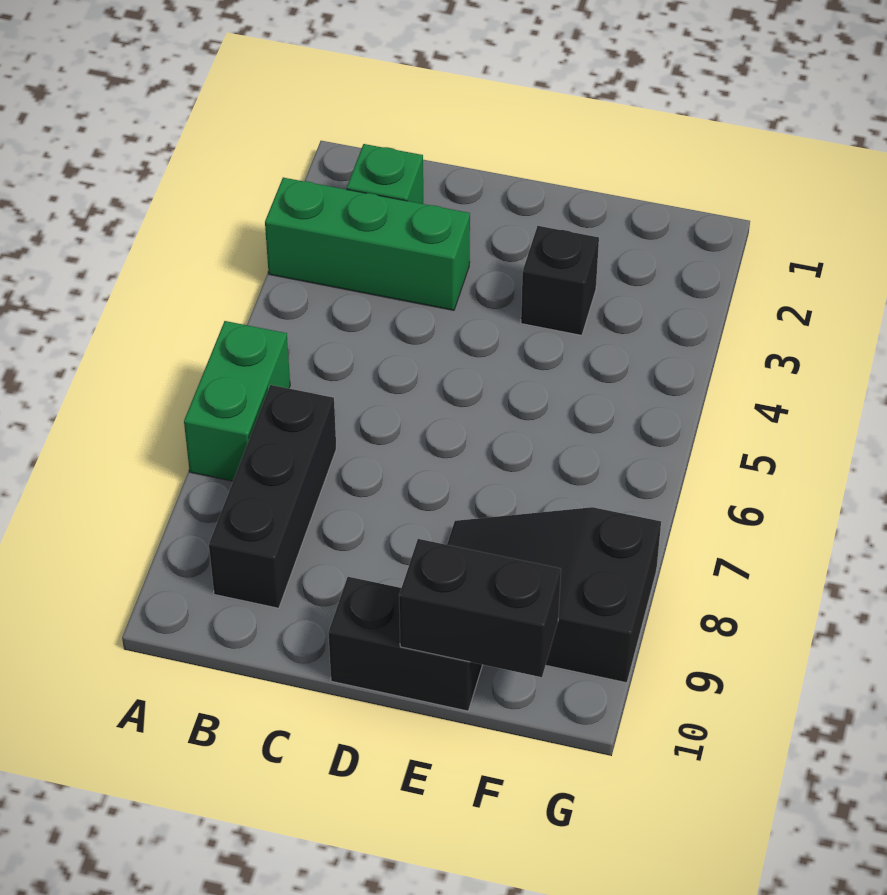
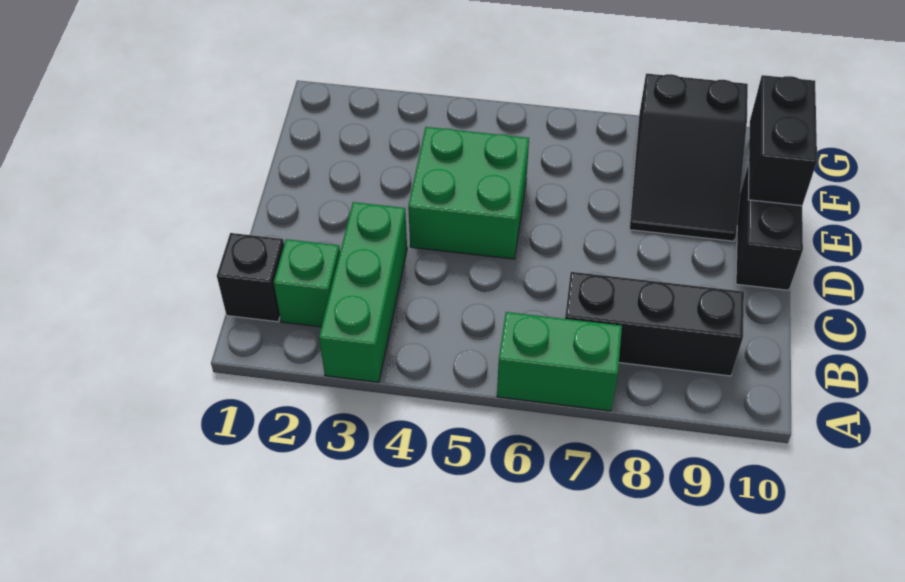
none -> green 2x2 brick [408,127,529,259]
black 1x1 brick [521,226,599,335] -> black 1x1 brick moved to [217,233,284,322]

